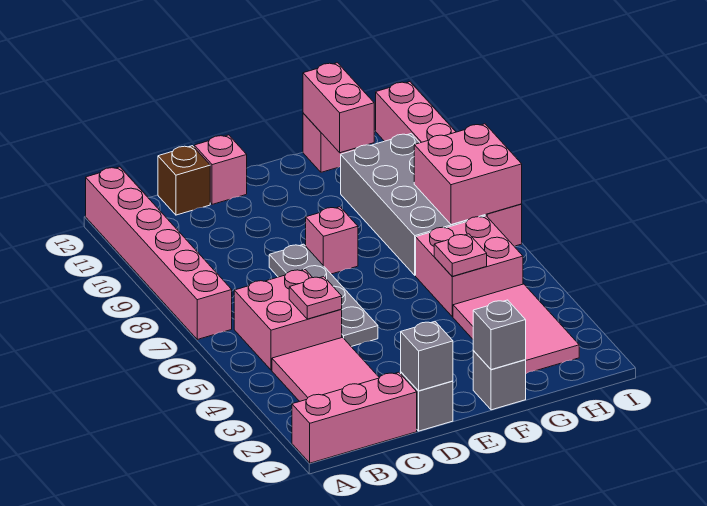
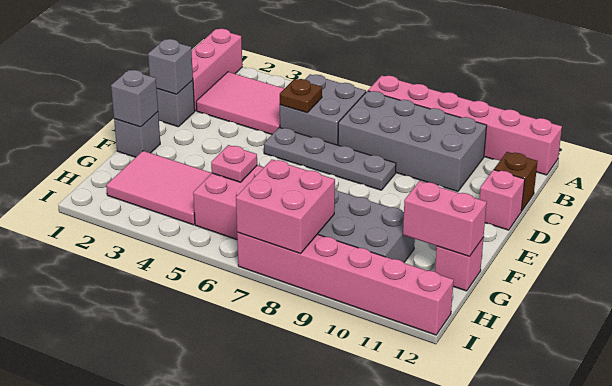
pink 2x2 brick [234,269,342,370] -> grey 2x2 brick [280,74,366,145]
none -> grey 2x4 brick [338,91,487,192]
pink 1x1 plate [289,277,342,319] -> brown 1x1 plate [280,79,322,113]
pink 1x1 brick [306,207,358,274] -> none

